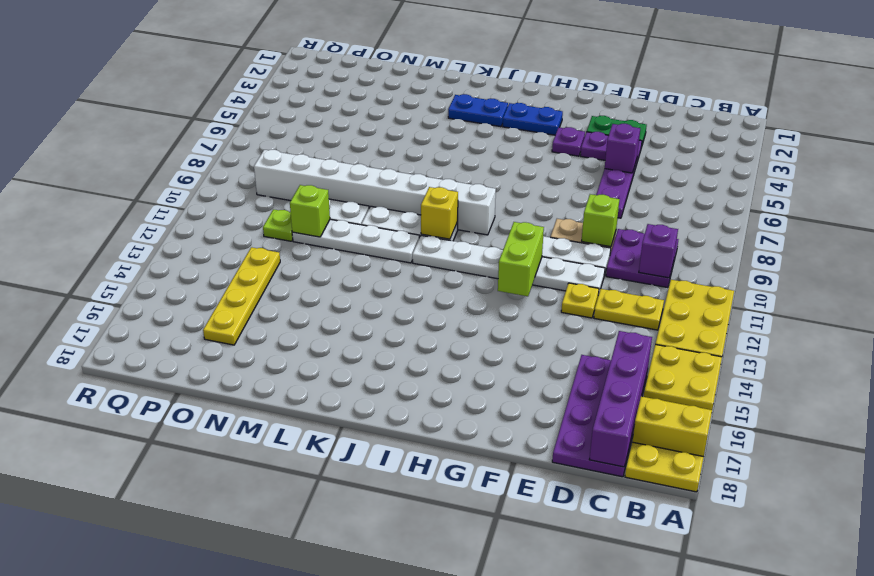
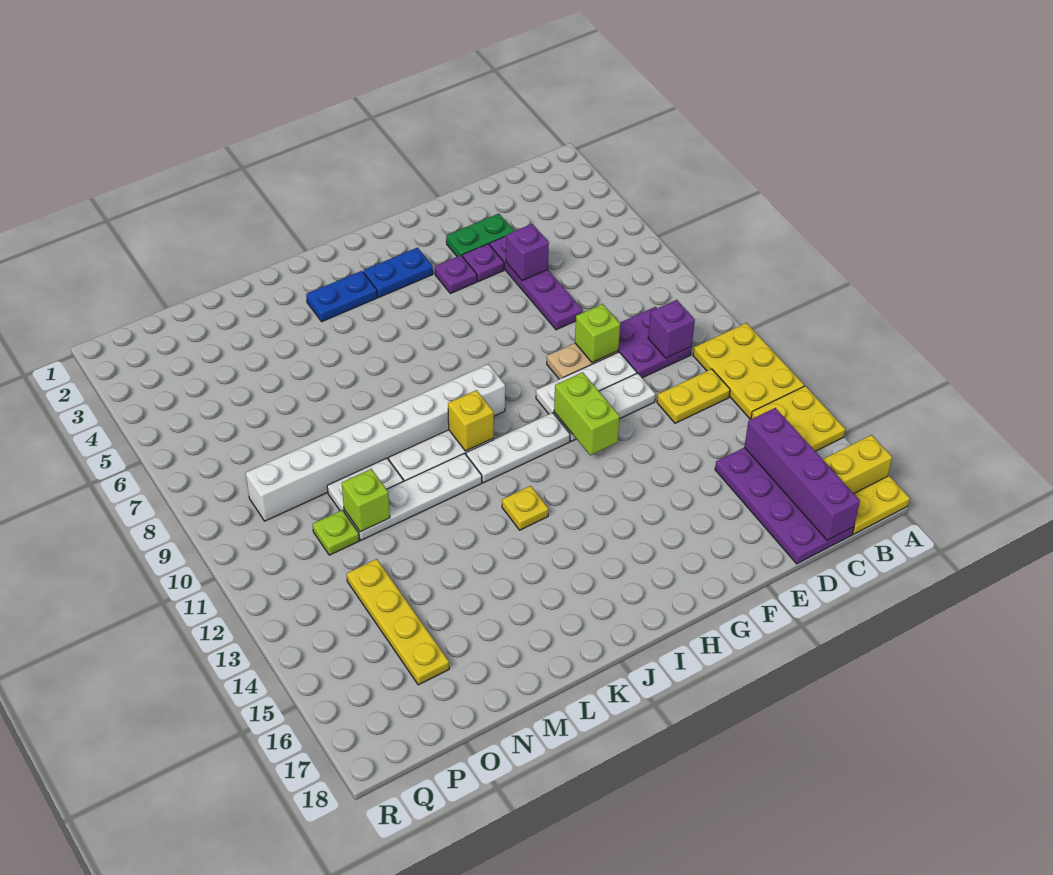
yellow 1x1 plate [561,283,599,318] -> yellow 1x1 plate moved to [502,486,548,530]

